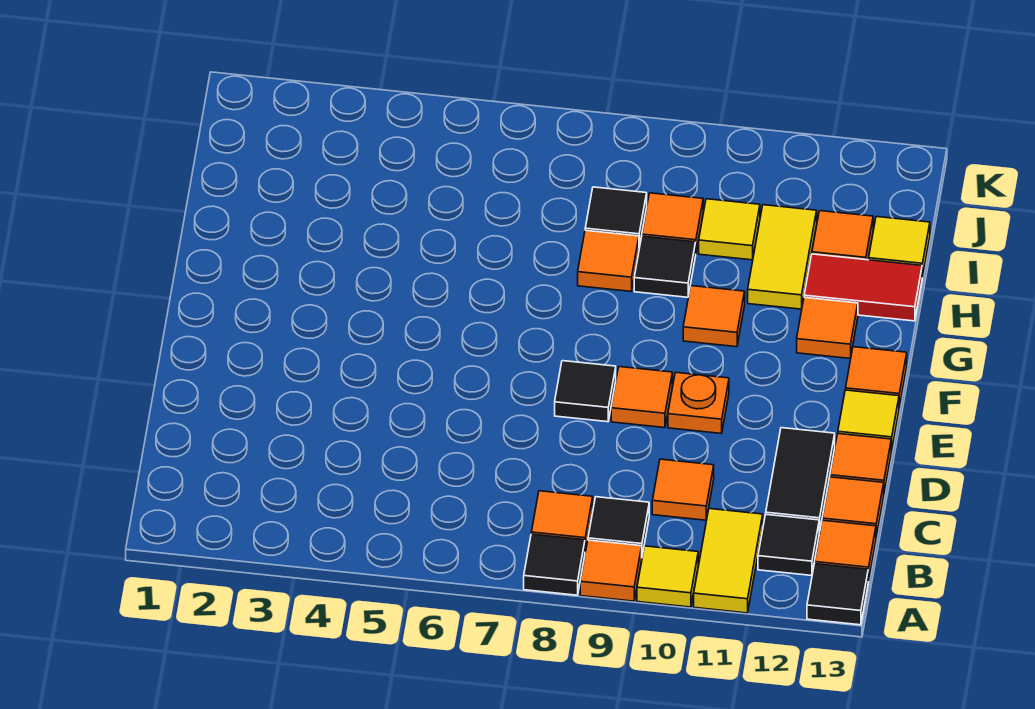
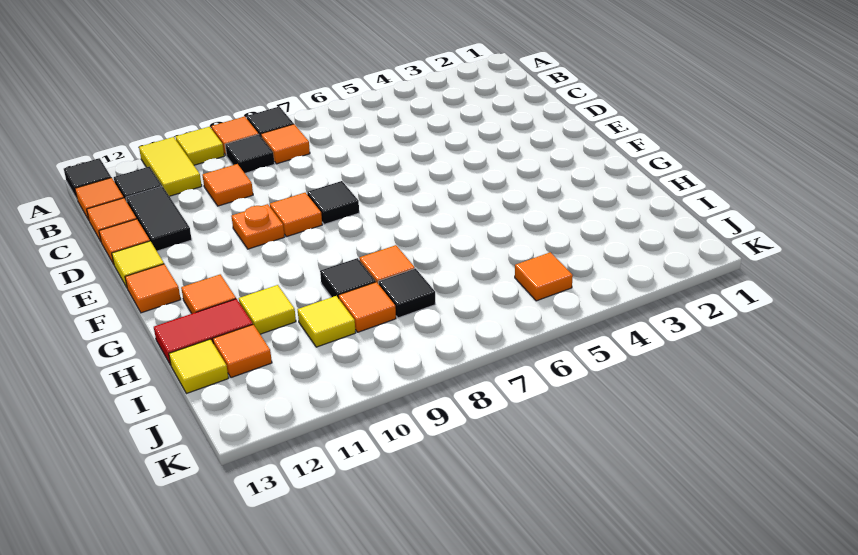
orange 1x1 tile [683,286,745,347] -> orange 1x1 tile moved to [515,252,573,301]
yellow 1x2 tile [748,205,817,309] -> yellow 1x1 tile [239,285,296,334]

